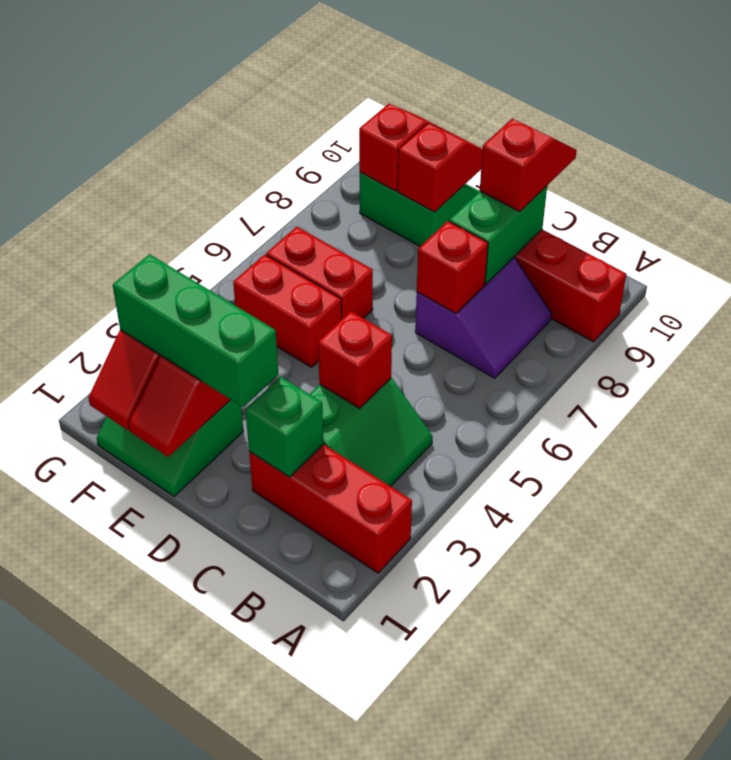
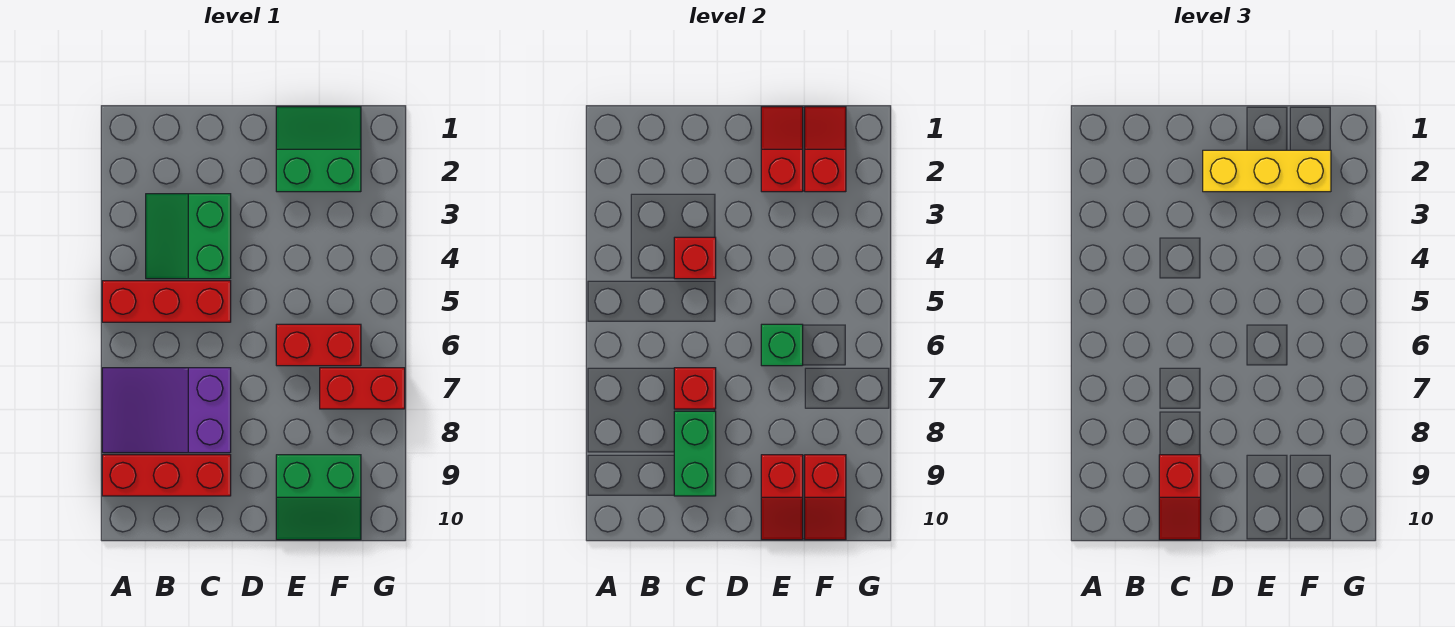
red 1x3 brick [249,444,412,573] -> red 1x3 brick moved to [102,281,231,322]
purple 2x2 slope [415,257,552,378] -> purple 2x3 slope [102,368,231,453]
green 1x1 brick [246,377,324,477] -> green 1x1 brick moved to [761,324,803,366]
green 1x3 brick [113,254,278,407] -> yellow 1x3 brick [1203,150,1331,192]
red 1x2 brick [233,254,341,367] -> red 1x2 brick moved to [320,368,405,409]

